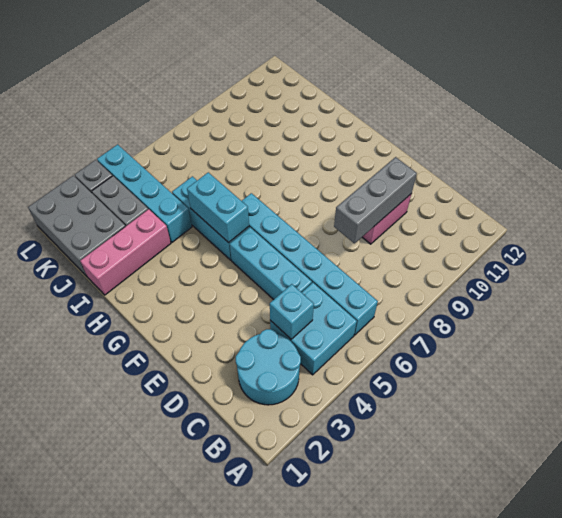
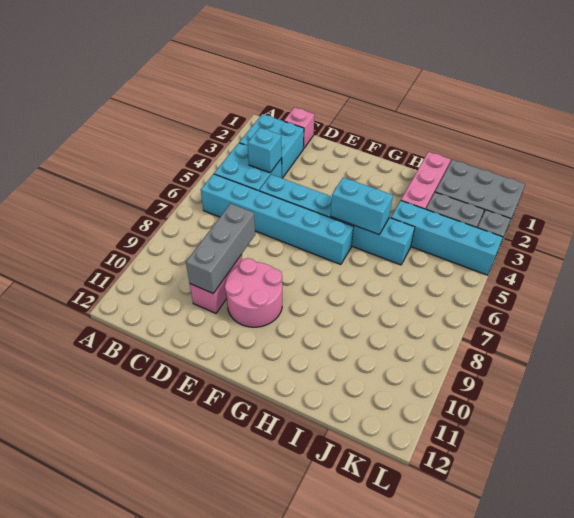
cyan 2x2 round brick [236,329,301,405] -> cyan 2x2 brick [239,114,304,178]
none -> pink 1x1 brick [284,107,314,149]
none -> pink 2x2 round brick [225,258,282,327]

